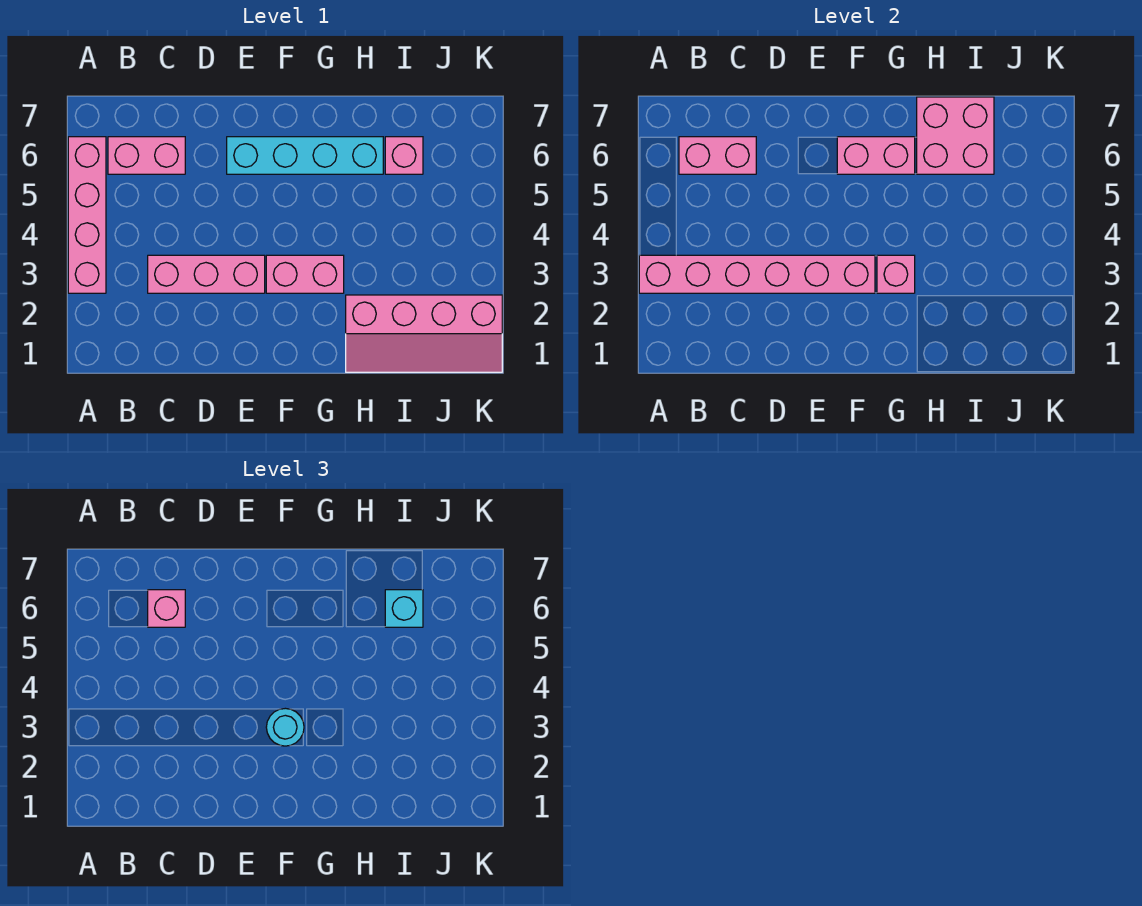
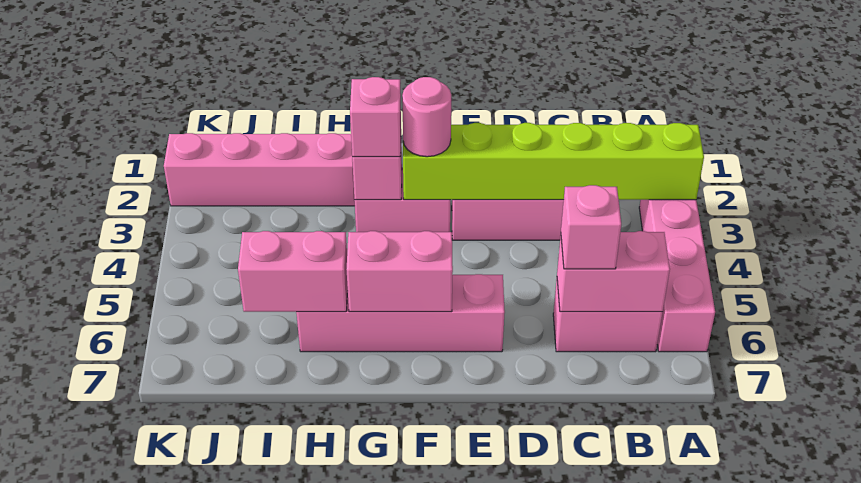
pink 1x6 brick [639,255,875,293] -> lime 1x6 brick [403,123,704,200]
cyan 1x4 brick [227,137,383,174] -> pink 1x4 brick [296,274,505,352]
cyan 1x1 round brick [266,708,304,746] -> pink 1x1 round brick [402,77,451,157]
pink 2x2 brick [917,97,994,174] -> pink 1x2 brick [238,231,348,312]
pink 1x1 brick [385,137,423,174] -> pink 1x1 brick moved to [350,77,401,157]
cyan 1x1 brick [385,590,423,627] -> none

